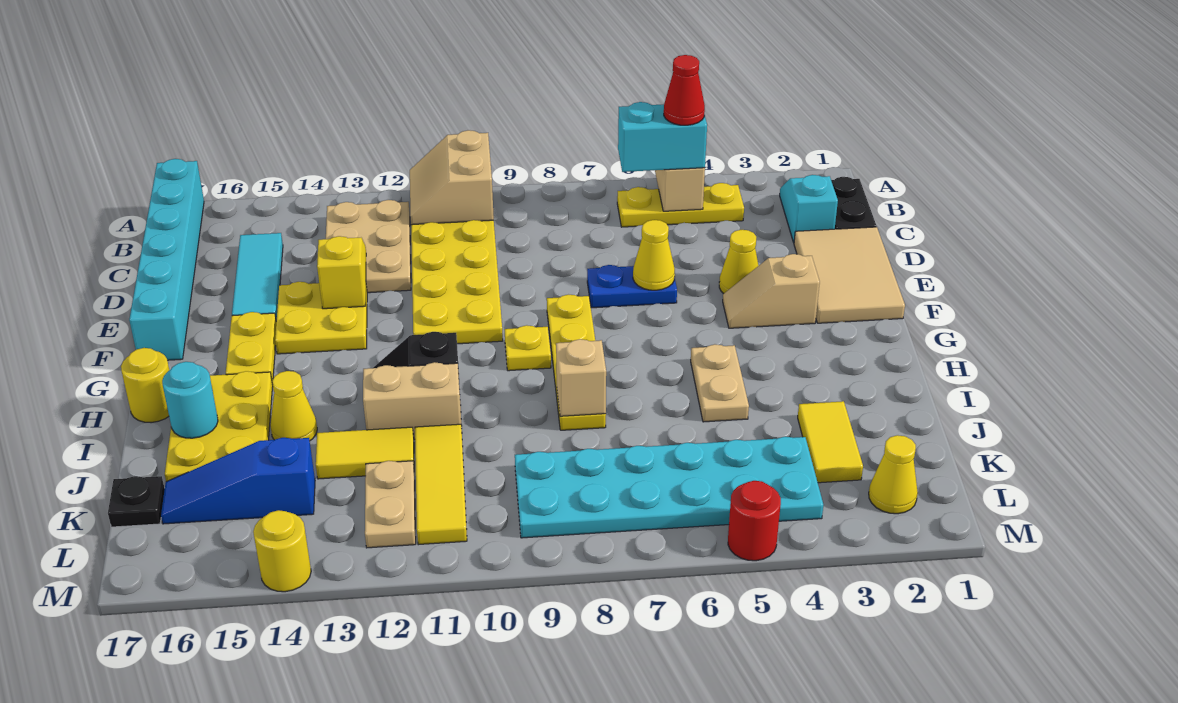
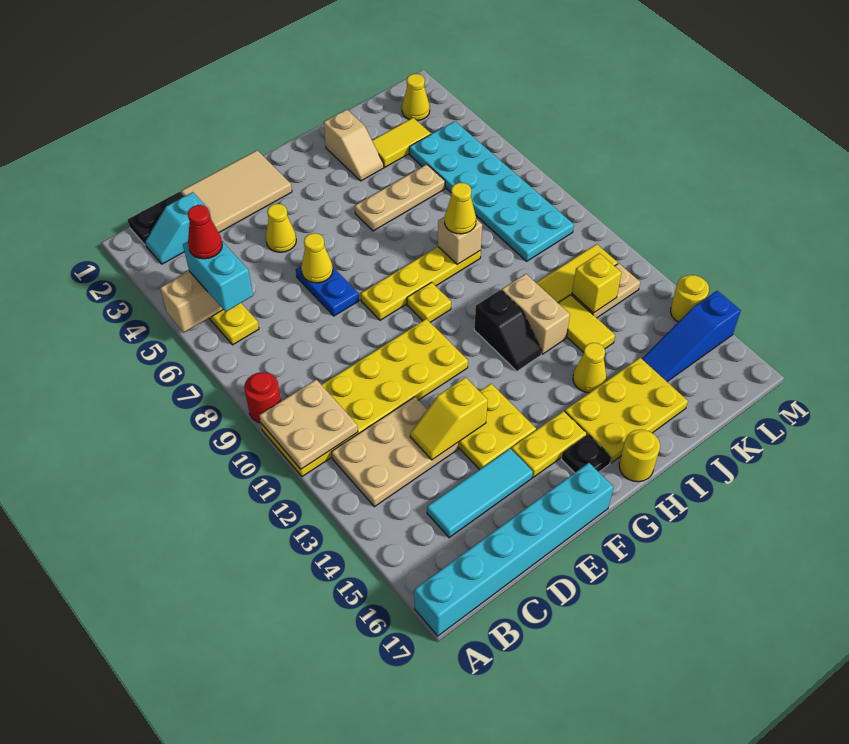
tan 2x2 slope [410,130,494,225] -> tan 2x2 plate [259,380,358,469]
tan 1x2 slope [723,254,820,328] -> tan 1x2 slope moved to [324,110,384,181]
tan 1x2 plate [691,344,749,422] -> tan 1x3 plate [355,164,445,231]
none -> yellow 1x1 cone [445,183,476,234]
cyan 1x1 round brick [162,362,218,438] -> none
none -> yellow 1x1 brick [572,253,622,313]
blue 1x3 slope [161,438,315,524] -> blue 1x3 slope turned to [642,291,741,382]
black 1x1 plate [108,476,165,527] -> black 1x1 plate moved to [561,434,611,473]
red 1x1 round brick [728,481,781,561] -> red 1x1 round brick moved to [244,372,281,423]

